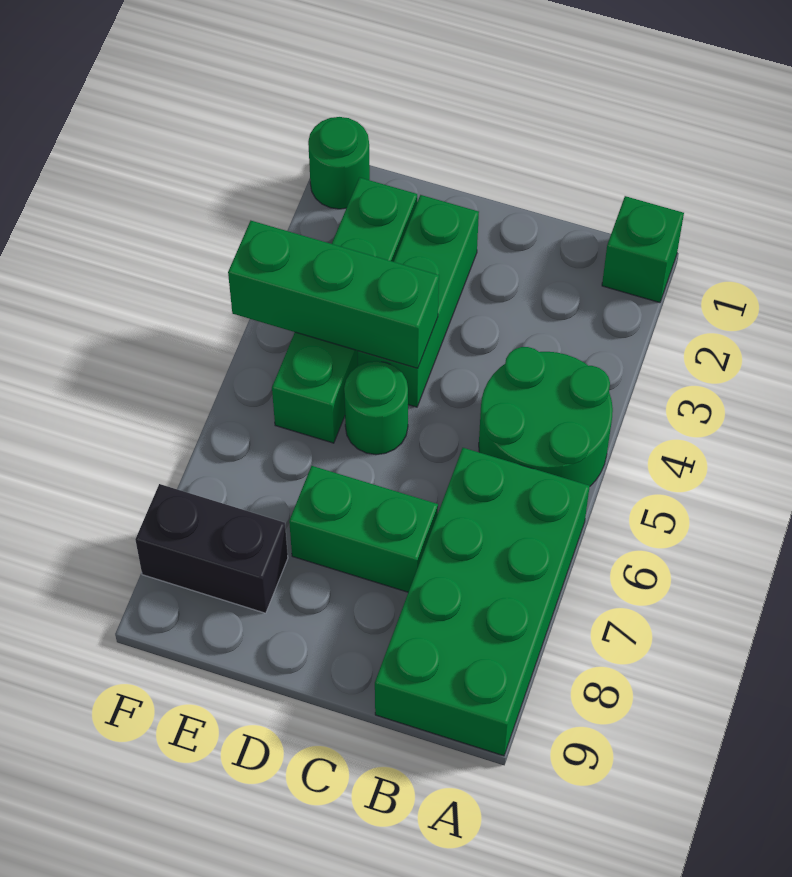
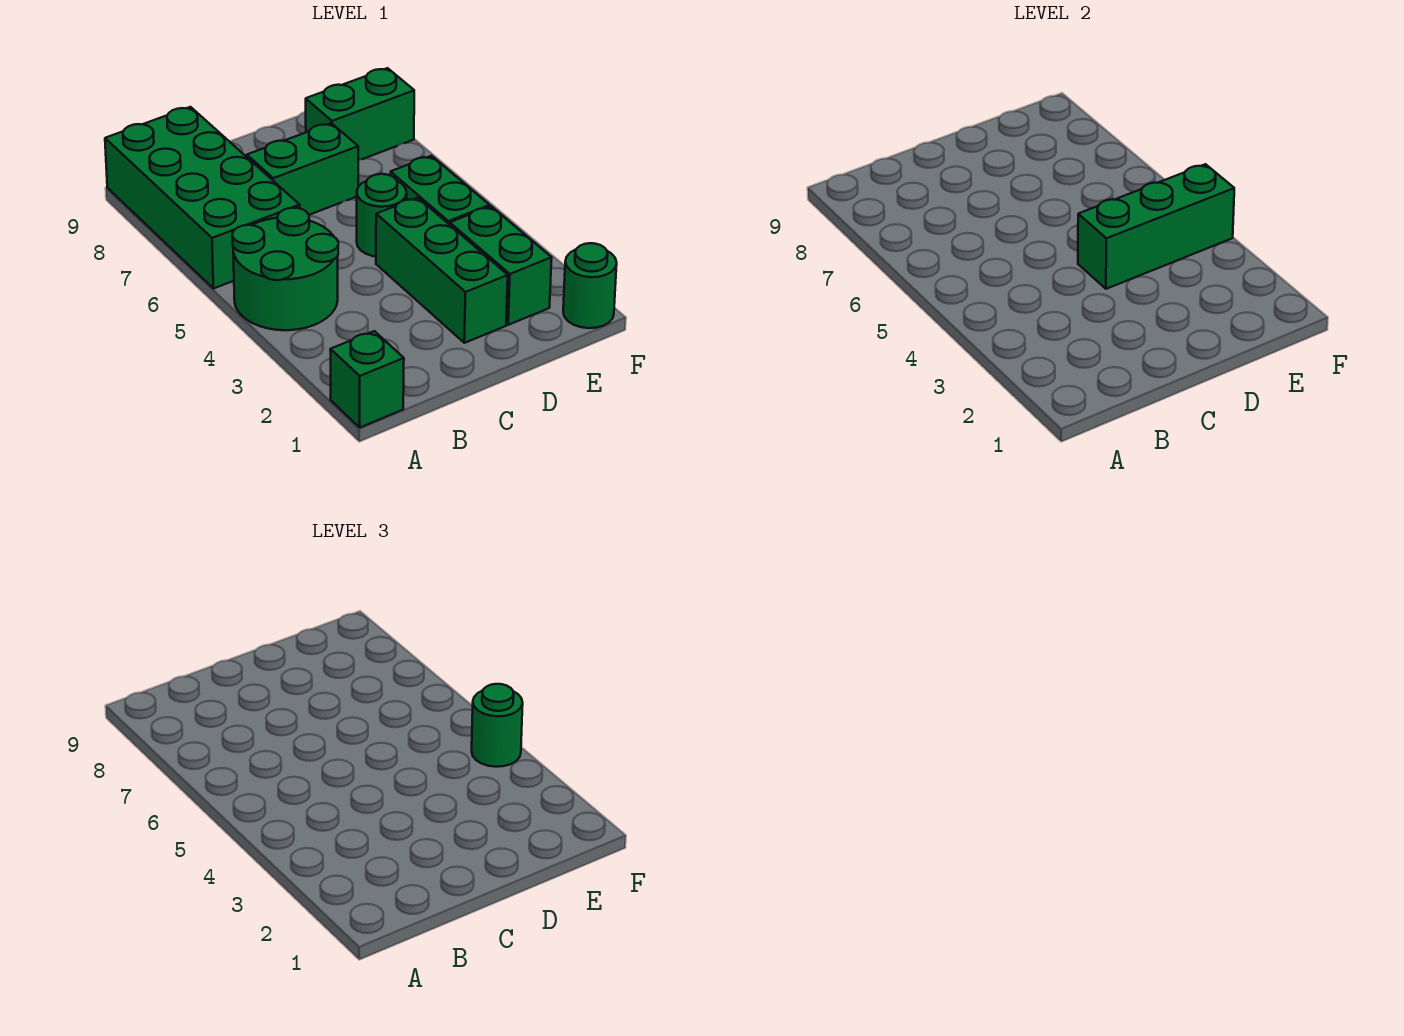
black 1x2 brick [135,484,288,613] -> green 1x2 brick [306,68,414,160]
none -> green 1x1 round brick [472,684,523,767]

